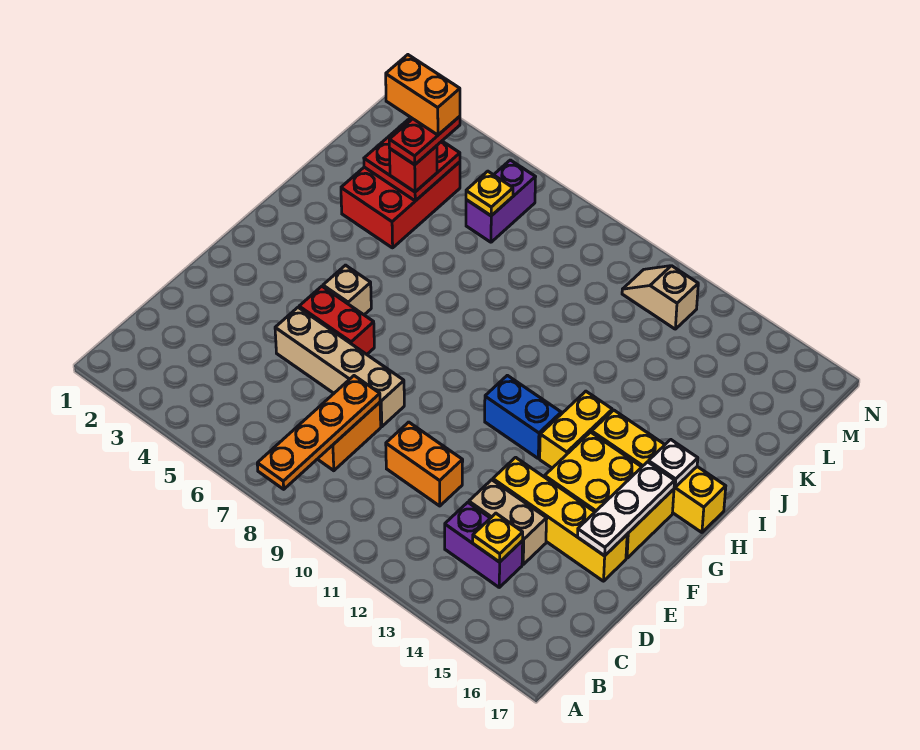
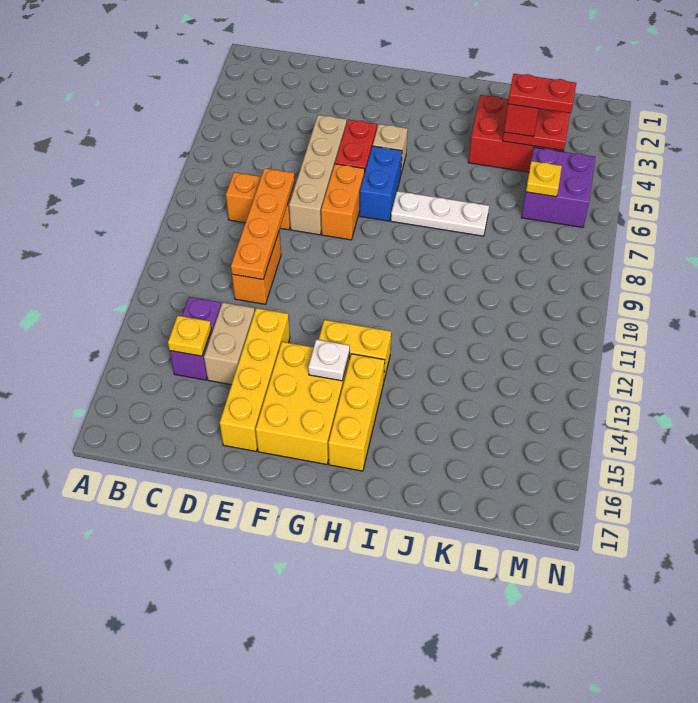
orange 1x4 plate [257,376,380,489] -> orange 1x4 plate turned to [231,168,295,279]
white 1x3 plate [577,462,675,556] -> white 1x3 plate moved to [391,191,489,236]
blue 1x2 brick [485,375,561,458] -> blue 1x2 brick moved to [360,146,402,221]
yellow 1x4 brick [592,410,726,532] -> yellow 1x3 brick [328,354,385,471]
white 1x1 plate [649,440,698,487] -> white 1x1 plate moved to [308,339,350,381]
orange 1x2 brick [386,55,460,135] -> orange 1x2 brick moved to [321,164,365,240]
purple 1x2 brick [466,160,535,242] -> purple 2x2 brick [522,147,595,227]
tan 1x2 slope [622,266,698,329] -> none

